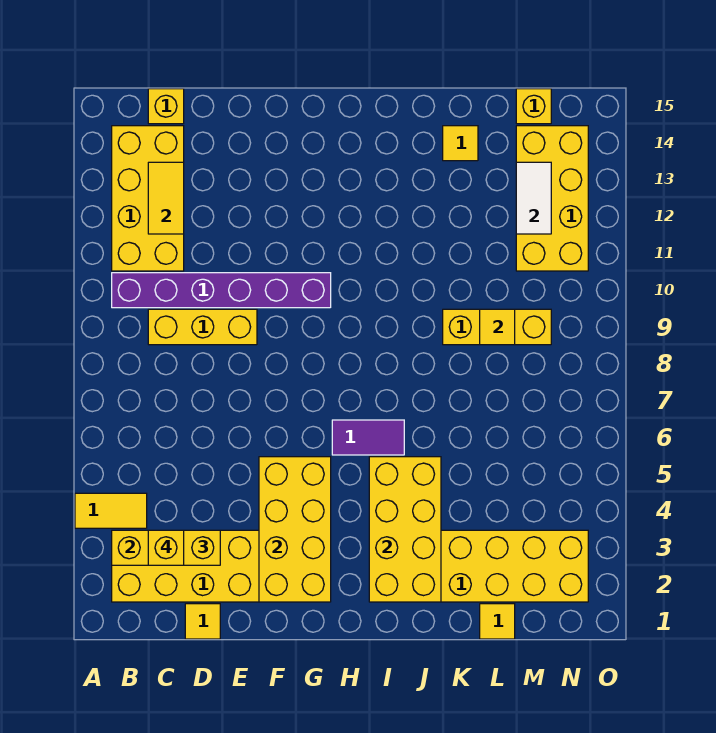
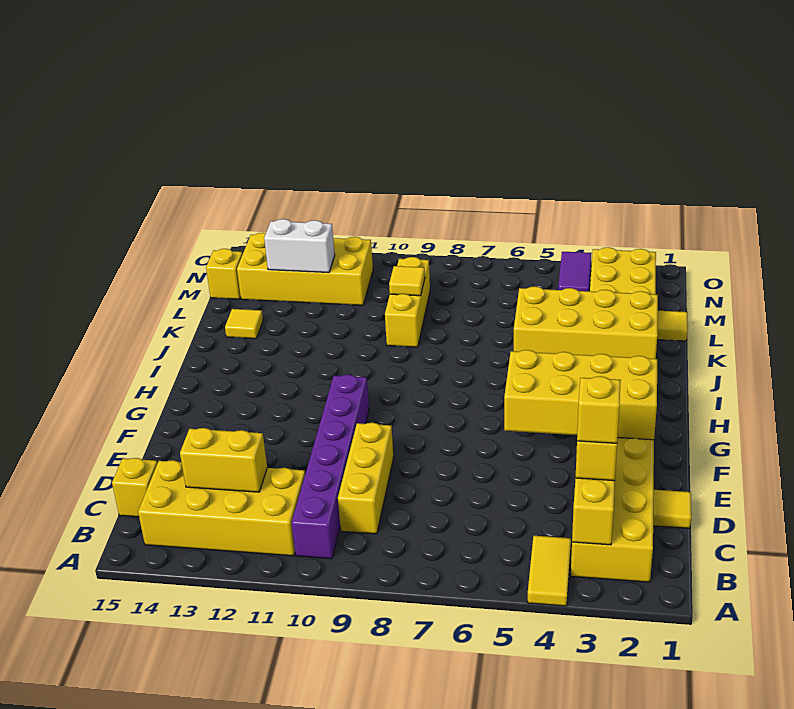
yellow 1x2 tile [148,162,184,234] -> yellow 1x2 brick [180,428,267,492]
purple 1x2 tile [332,420,404,455] -> purple 1x2 tile moved to [558,252,592,291]
white 1x2 tile [516,162,551,234] -> white 1x2 brick [264,219,335,273]

